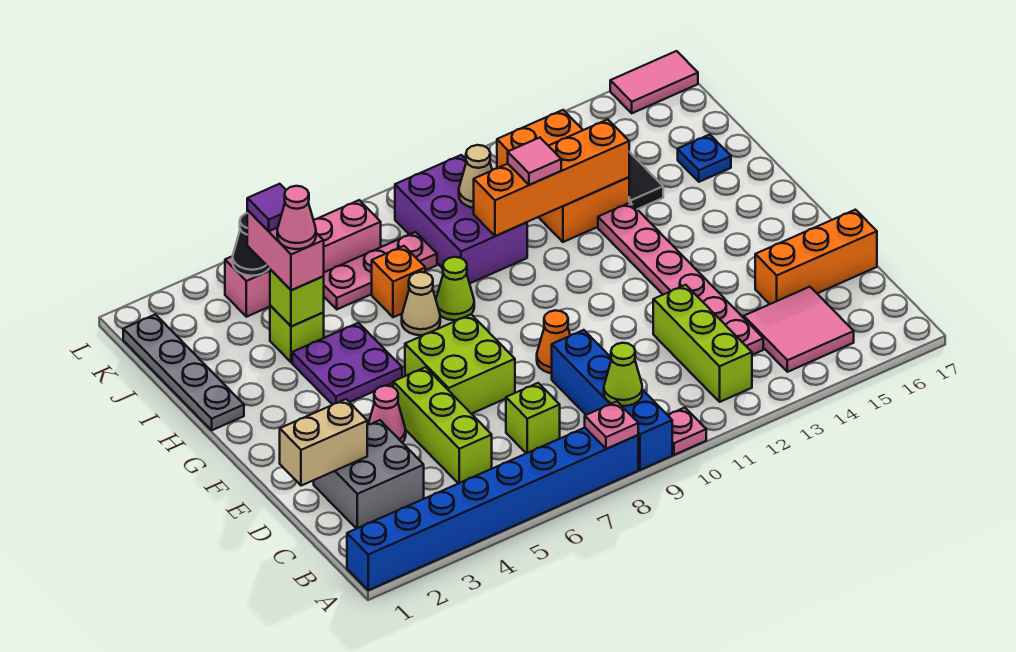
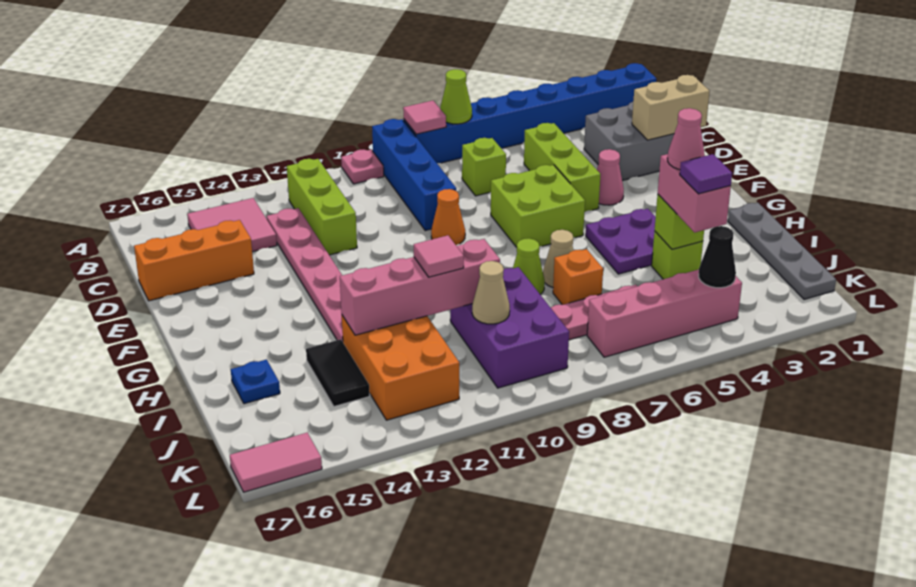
pink 1x1 plate [585,402,638,449] -> pink 1x1 tile [403,101,446,134]
lime 1x1 cone [604,343,642,406] -> lime 1x1 cone moved to [440,69,472,124]
orange 1x4 brick [474,119,629,236] -> pink 1x4 brick [340,239,500,335]

